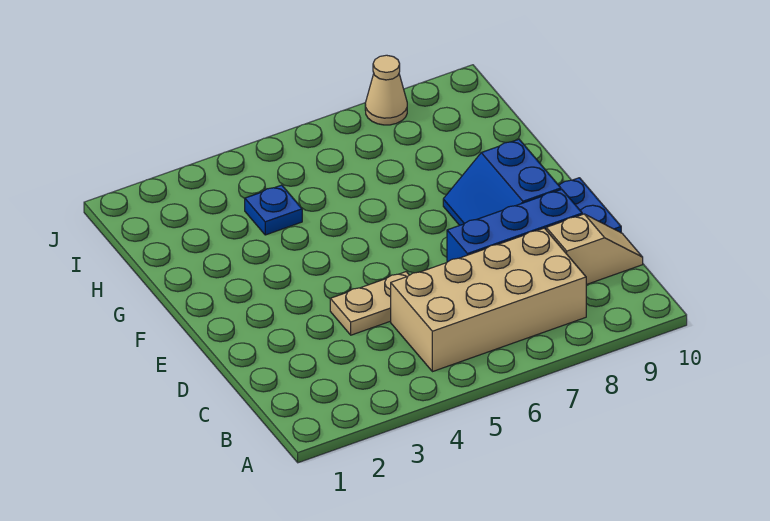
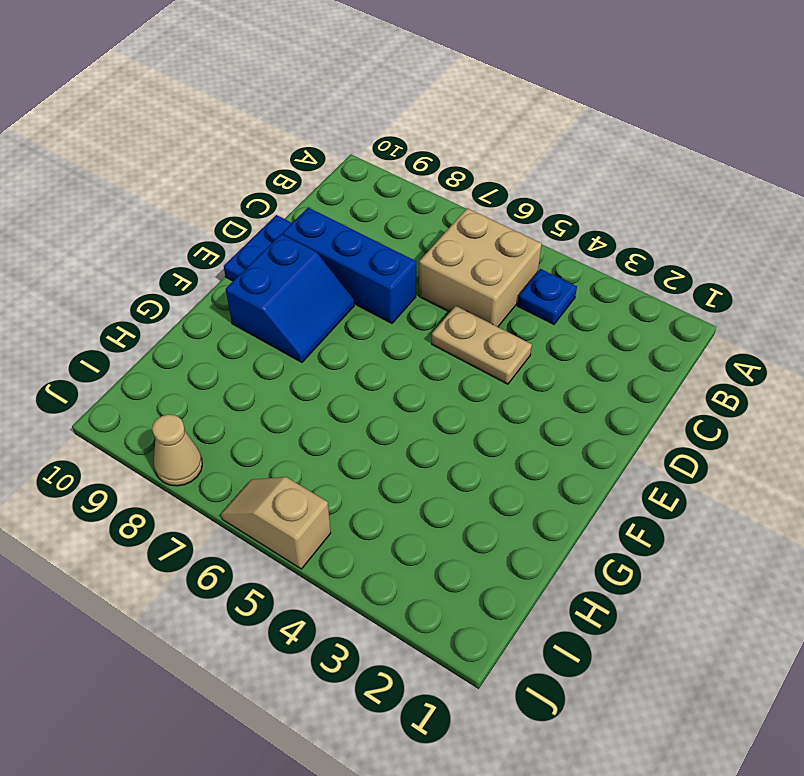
tan 2x4 brick [391,228,586,372] -> tan 2x2 brick [419,208,542,327]
tan 1x2 slope [546,214,643,285] -> tan 1x2 slope moved to [221,477,331,569]
blue 1x1 plate [245,185,302,235] -> blue 1x1 plate moved to [517,269,577,324]

